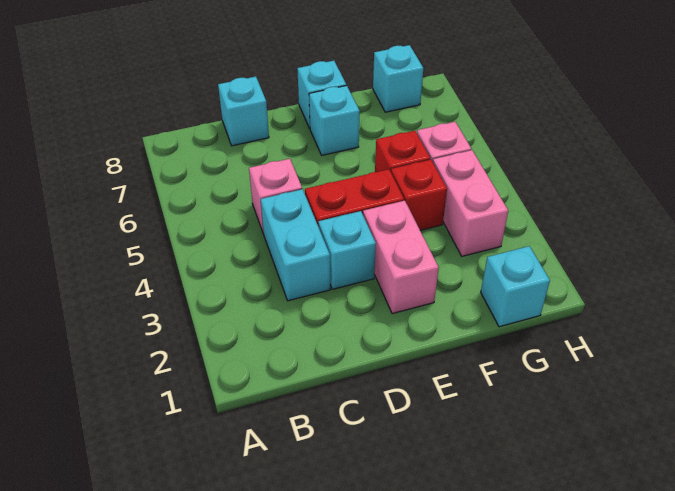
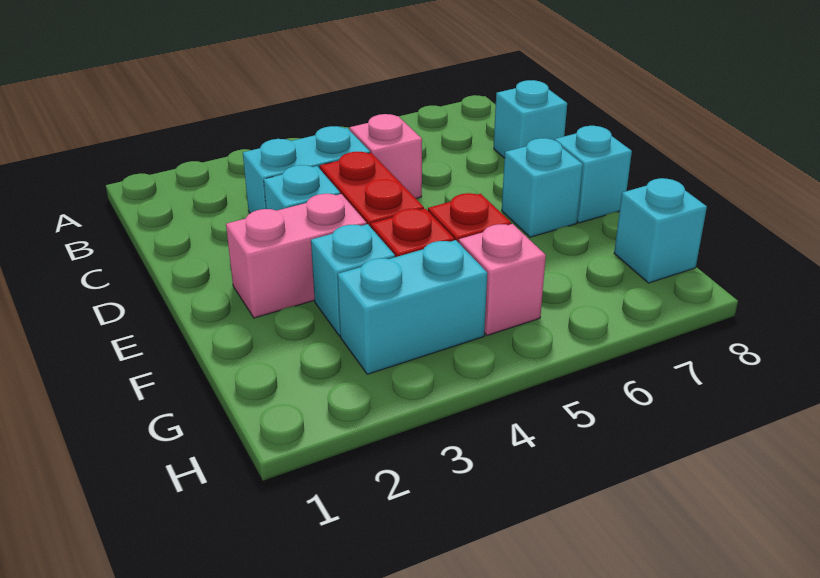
cyan 1x1 brick [481,246,550,327] -> cyan 1x1 brick moved to [311,224,395,336]
pink 1x2 brick [433,150,508,256] -> cyan 1x2 brick [338,240,487,374]

